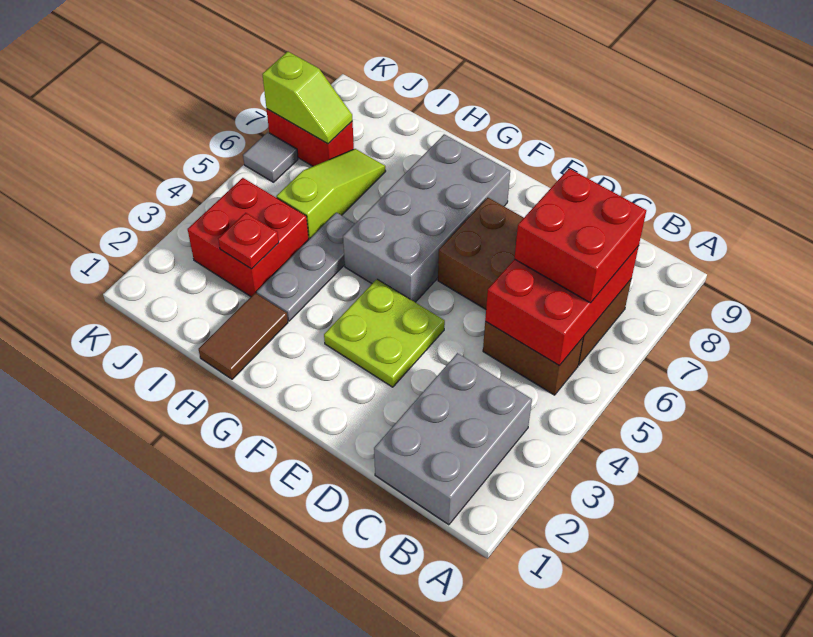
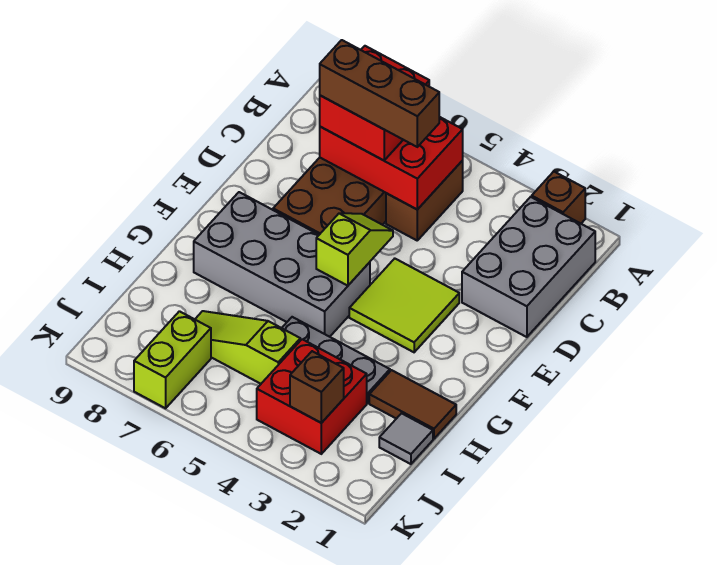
none -> brown 1x1 brick [532,172,585,224]
grey 2x3 brick [374,353,532,525] -> grey 2x3 brick turned to [462,197,595,337]
none -> brown 1x3 brick [320,40,439,147]
lime 2x2 plate [324,279,445,387] -> lime 2x2 tile [349,259,459,352]
red 1x1 plate [218,213,279,269] -> none
none -> brown 1x1 brick [290,351,344,423]
red 1x2 brick [267,109,354,166] -> lime 1x2 brick [134,311,211,408]
lime 1x2 slope [262,52,352,144] -> lime 1x2 slope moved to [316,213,393,286]
grey 1x1 tile [243,132,298,182] -> grey 1x1 tile moved to [379,413,433,464]

